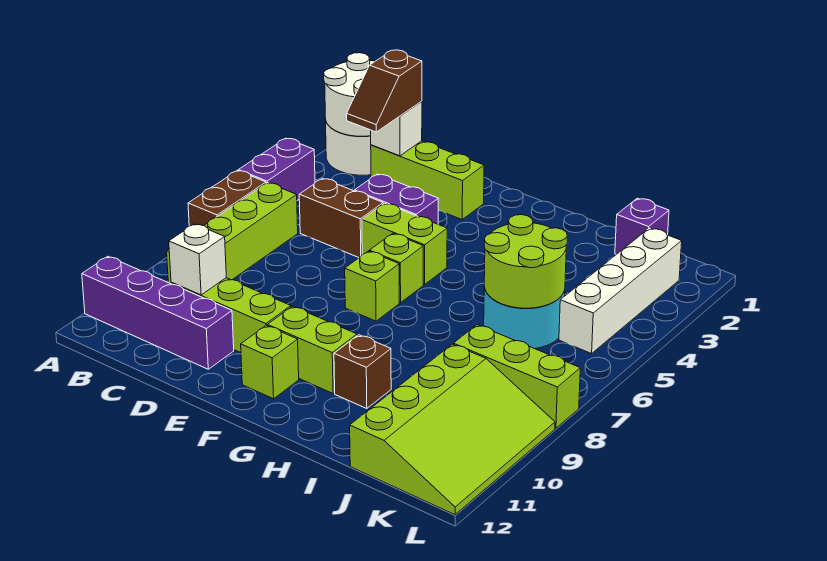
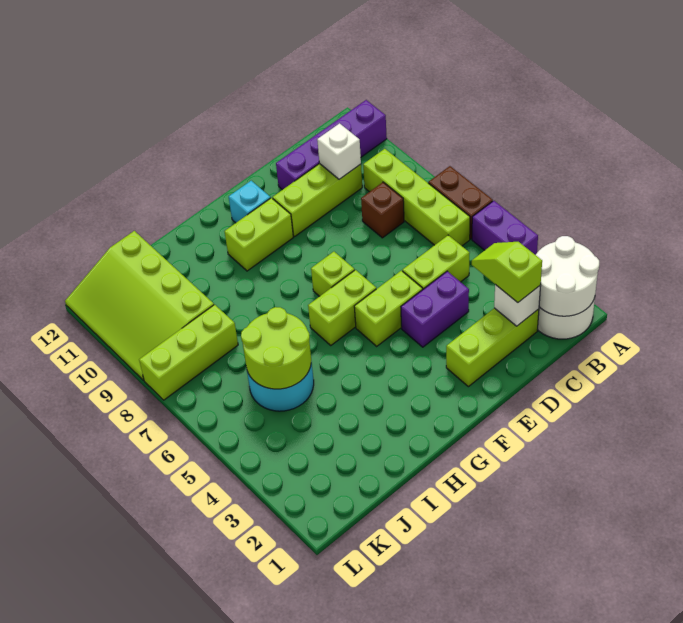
brown 1x2 slope [347,50,422,132] -> lime 1x2 slope [472,242,542,303]
brown 1x2 brick [299,179,383,258] -> lime 1x2 brick [402,235,469,289]
lime 1x1 brick [369,233,423,303] -> lime 1x2 brick [308,270,376,345]
lime 1x1 brick [241,325,299,399] -> cyan 1x1 brick [229,181,270,223]
brown 1x1 brick [334,335,391,409] -> brown 1x1 brick moved to [361,182,404,238]
purple 1x1 brick [615,198,669,254] -> none
white 1x4 brick [559,228,682,354] -> none

